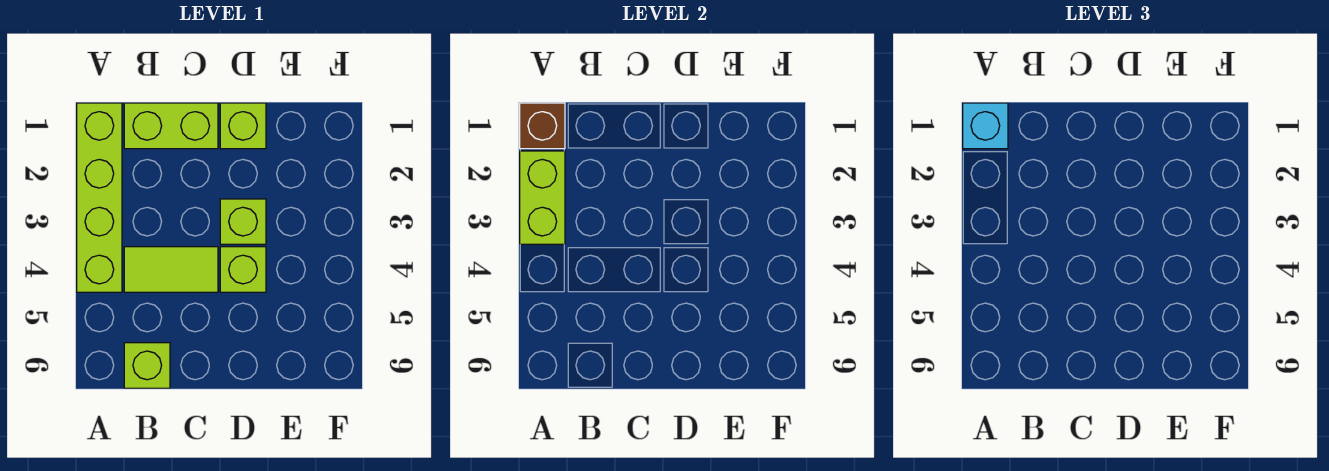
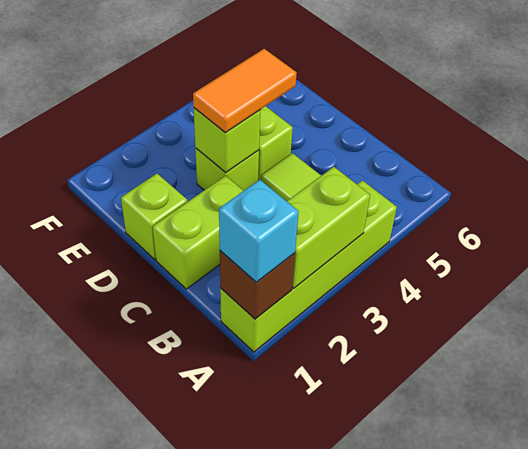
lime 1x2 brick [124,103,218,149] -> lime 1x2 brick turned to [153,176,243,289]
lime 1x1 brick [124,343,170,388] -> lime 1x1 brick moved to [194,108,260,173]
none -> orange 1x2 tile [193,49,297,133]

